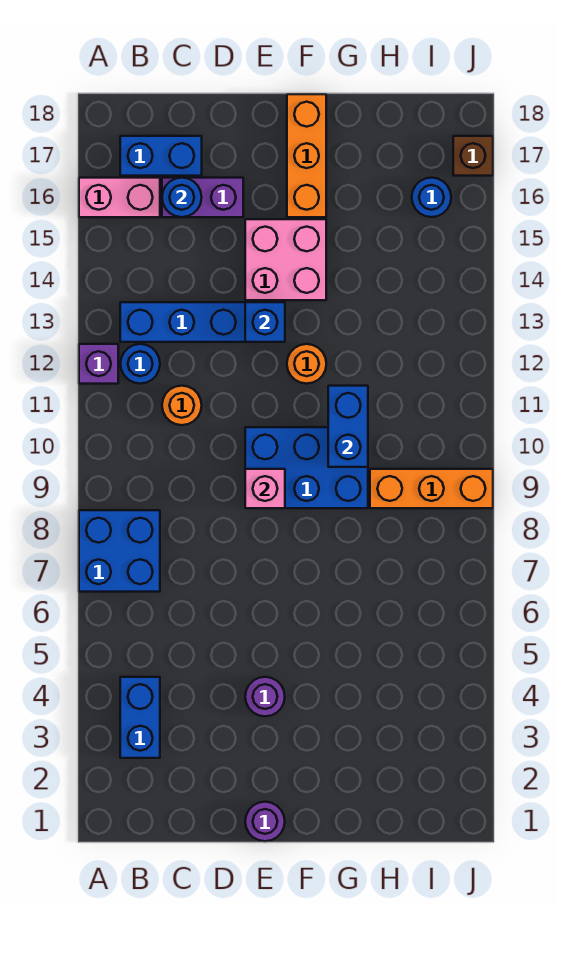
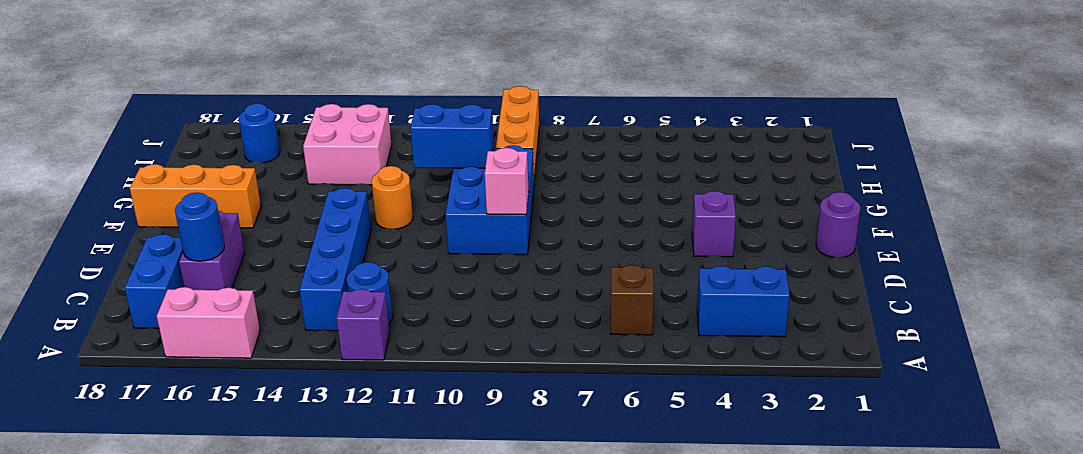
blue 2x2 brick [79,510,160,592] -> none
pink 1x2 brick [79,178,160,217] -> pink 1x2 brick turned to [157,287,260,358]
orange 1x1 round brick [162,386,202,425] -> none
purple 1x1 round brick [245,677,285,716] -> purple 1x1 brick [692,191,736,257]
blue 1x1 brick [245,302,285,342] -> none
pink 2x2 brick [245,219,326,300] -> pink 2x2 brick moved to [303,104,392,185]
brown 1x1 brick [453,136,493,176] -> brown 1x1 brick moved to [611,265,654,335]

